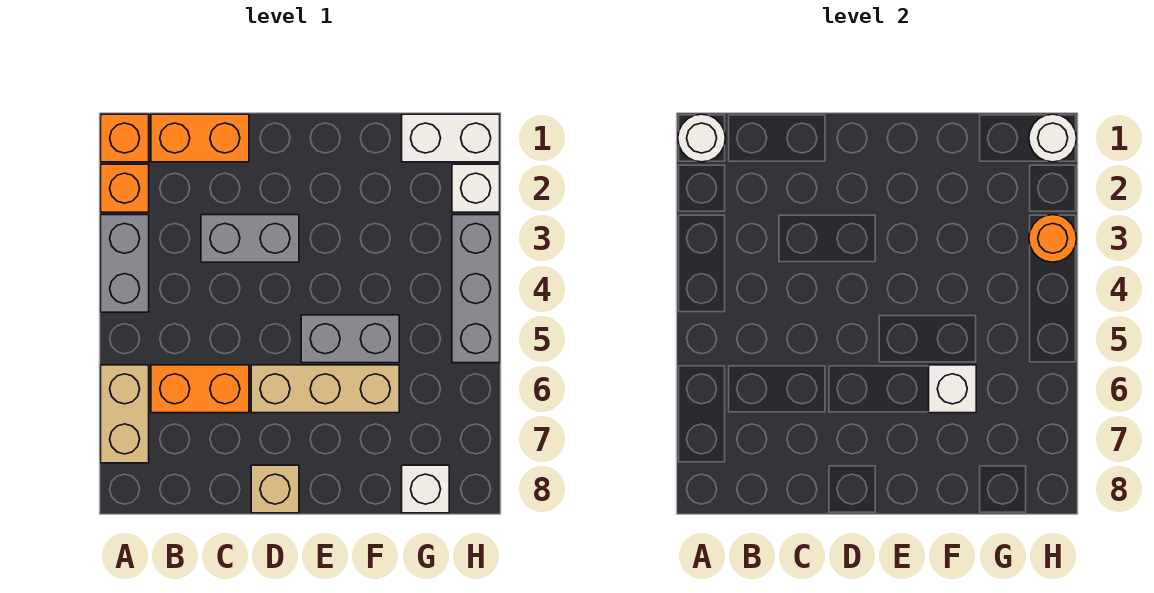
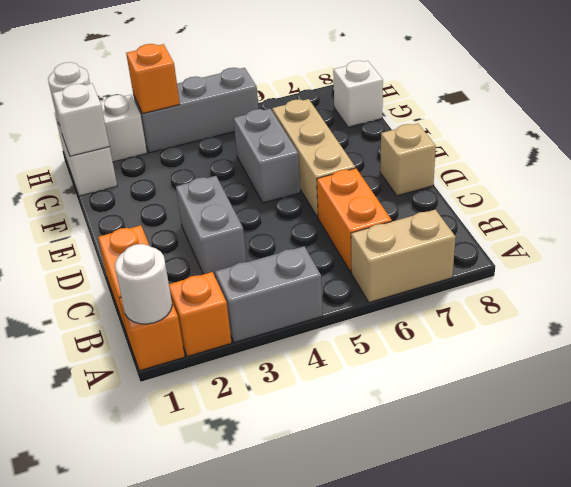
white 1x1 brick [929,365,976,413] -> white 1x1 brick moved to [52,84,110,156]
orange 1x1 round brick [1029,215,1077,262] -> orange 1x1 brick [126,44,180,114]

